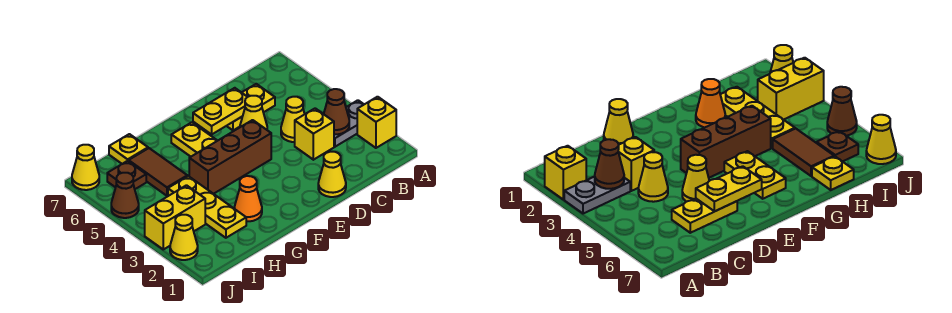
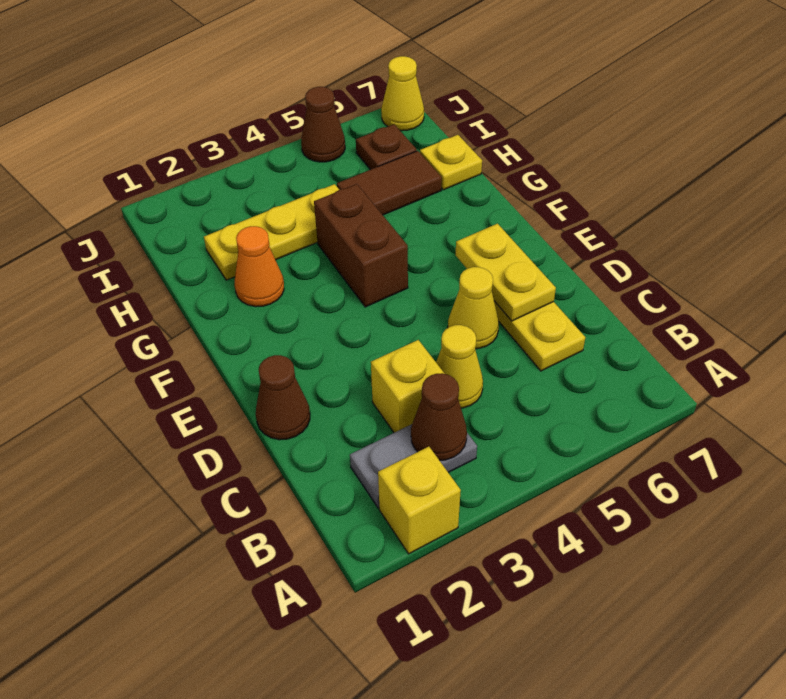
grey 1x2 plate [334,100,364,147] -> grey 1x2 plate turned to [350,424,477,508]
yellow 1x1 cone [318,152,346,197] -> brown 1x1 cone [256,355,310,440]
brown 1x3 brick [189,120,271,194] -> brown 1x2 brick [314,184,408,307]
yellow 1x2 plate [171,122,217,157] -> none
yellow 1x2 brick [145,185,205,249] -> none
yellow 1x1 cone [170,215,198,260] -> none

